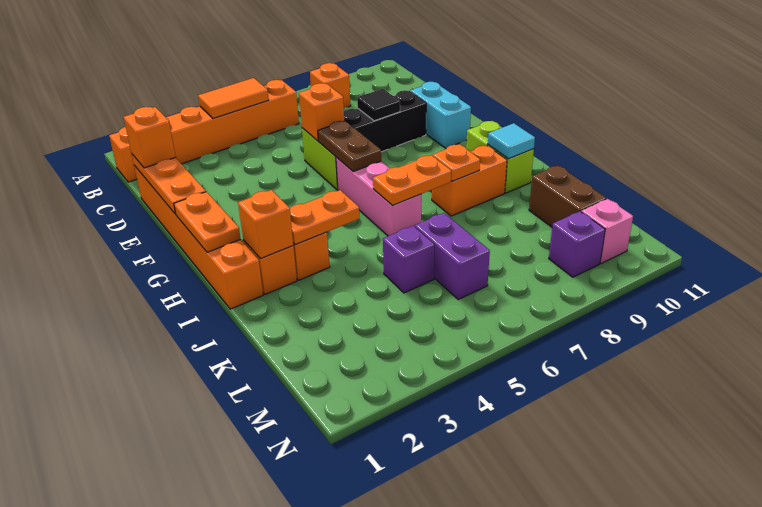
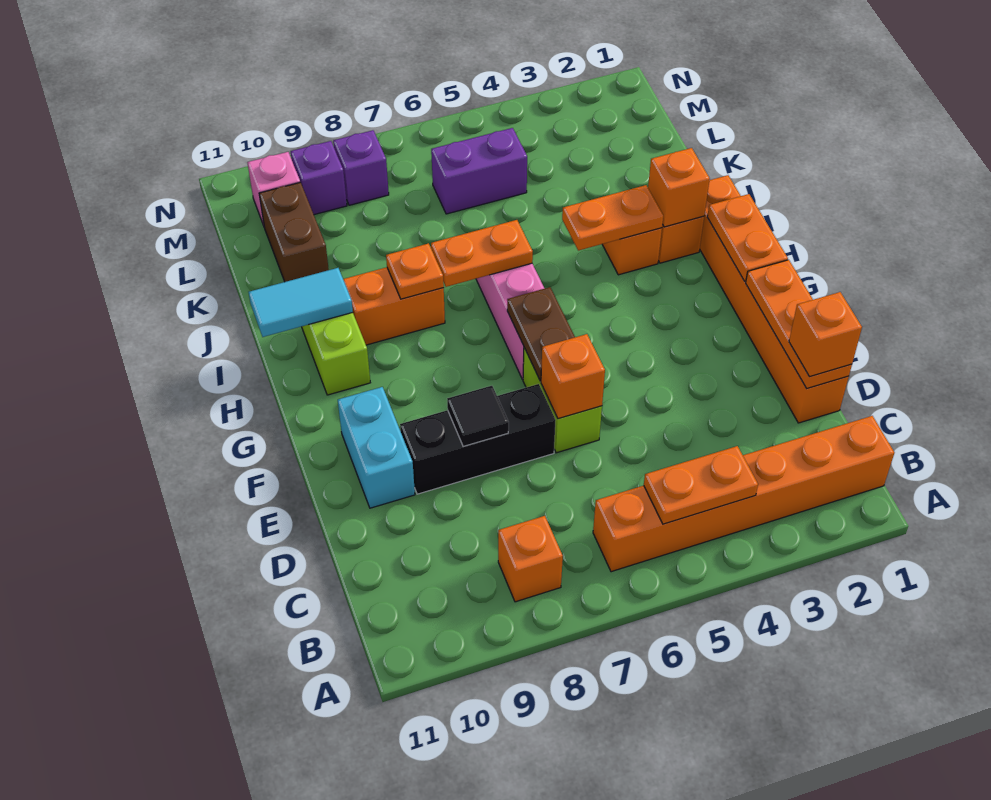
orange 1x2 tile [198,78,269,119] -> orange 1x2 plate [644,446,758,524]
cyan 1x1 tile [488,123,535,159] -> cyan 1x2 tile [249,268,353,337]
purple 1x1 brick [383,226,434,293] -> purple 1x1 brick moved to [333,130,389,205]
purple 1x2 brick [415,213,490,299] -> purple 1x2 brick turned to [431,128,527,214]

